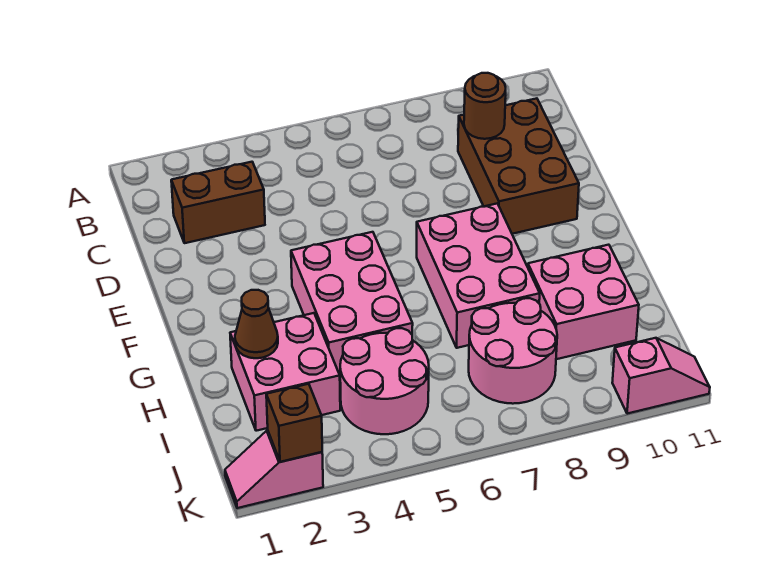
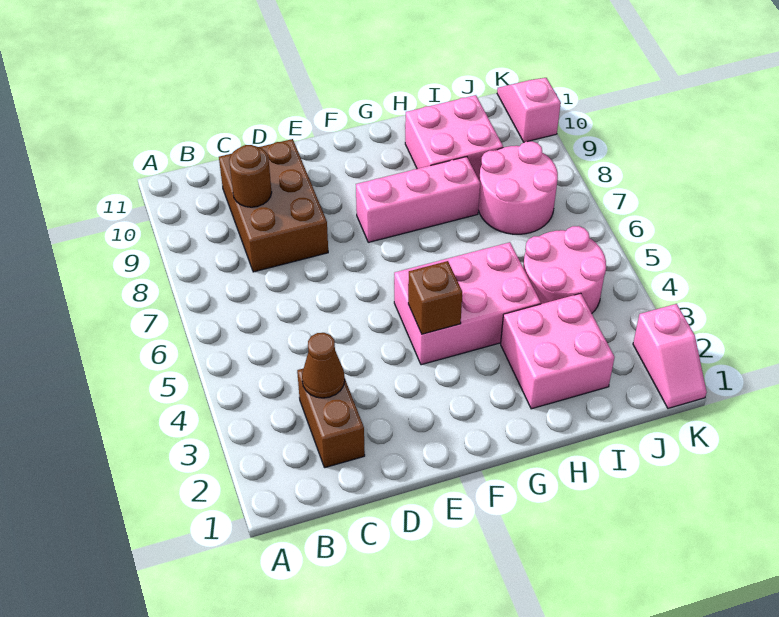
brown 2x3 brick [458,98,579,234] -> brown 2x3 brick turned to [219,139,328,272]
pink 2x3 brick [417,203,540,348] -> pink 1x3 brick [356,157,480,242]
brown 1x1 cone [235,290,278,358] -> brown 1x1 cone moved to [302,333,345,398]
brown 1x1 brick [266,384,322,462] -> brown 1x1 brick moved to [408,261,462,334]

